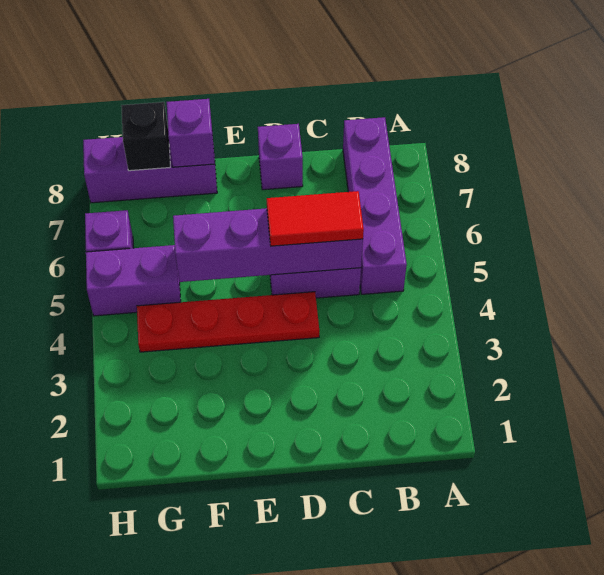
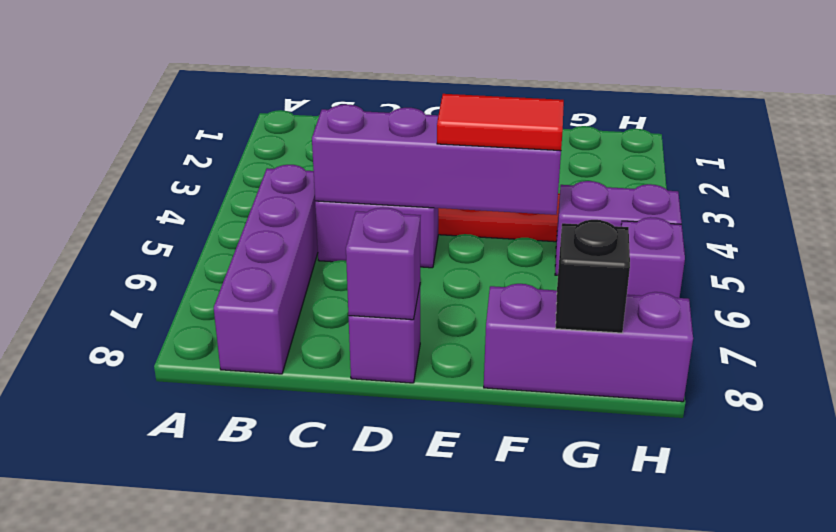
red 1x2 tile [267,191,364,246] -> red 1x2 tile moved to [437,94,564,151]
purple 1x1 brick [167,99,215,167] -> purple 1x1 brick moved to [346,207,421,320]

